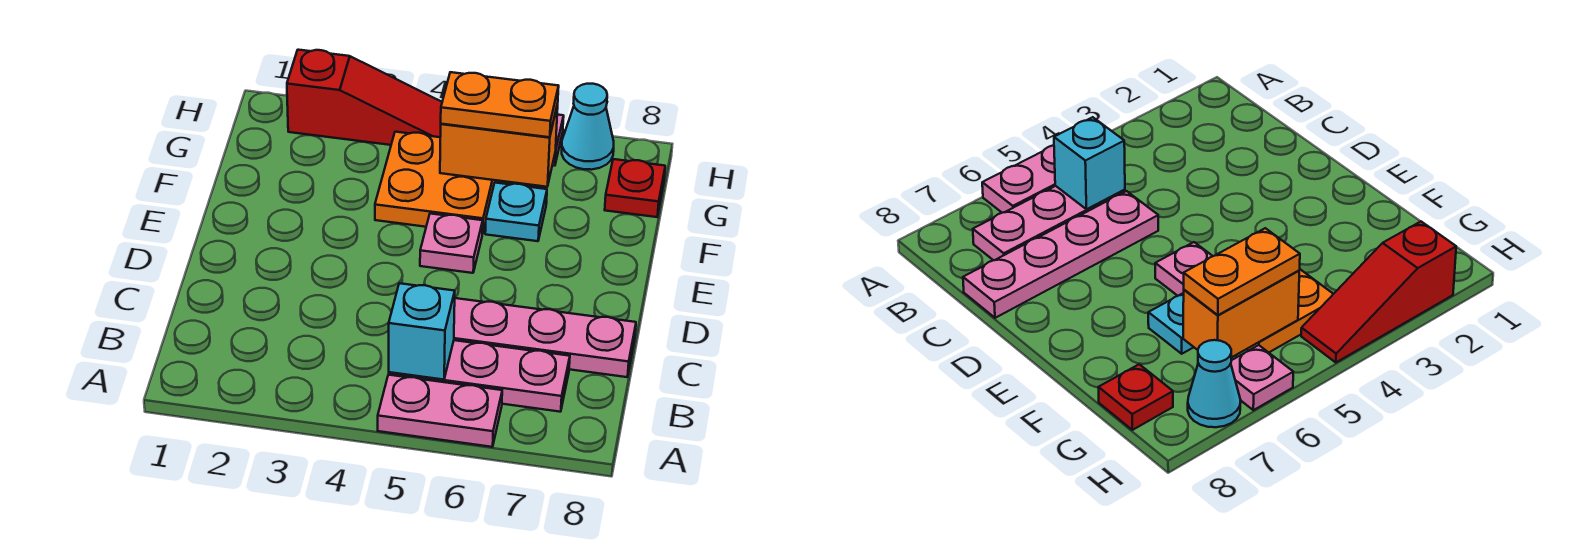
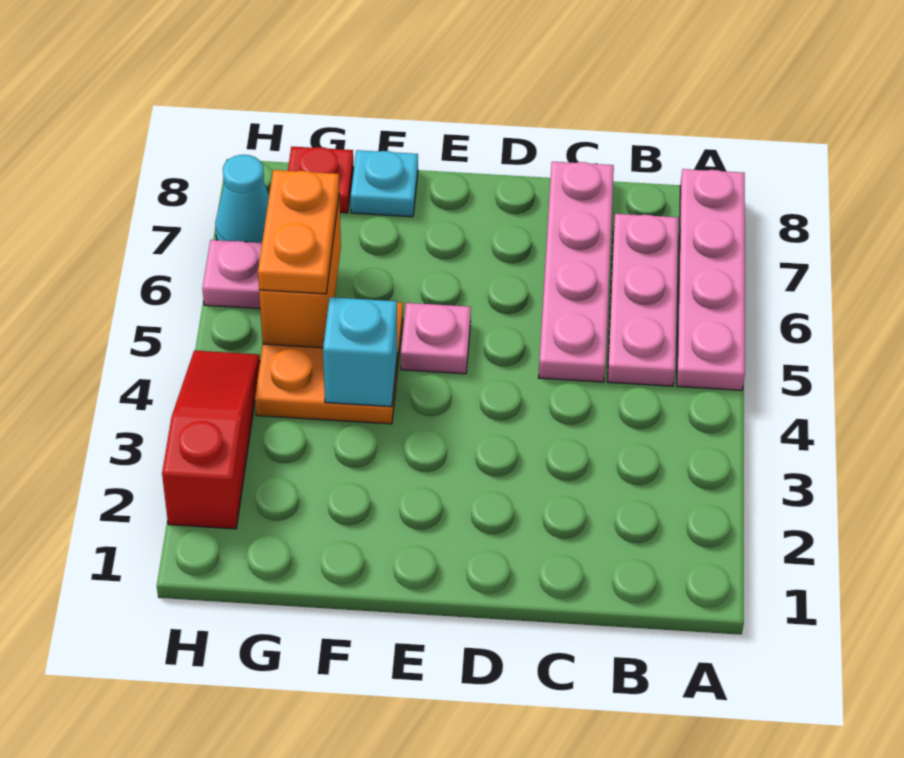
pink 1x2 plate [378,375,502,447] -> pink 1x4 plate [677,169,745,390]
cyan 1x1 brick [389,283,455,380] -> cyan 1x1 brick moved to [323,297,397,407]
cyan 1x1 plate [485,183,547,241] -> cyan 1x1 plate moved to [351,150,418,217]

